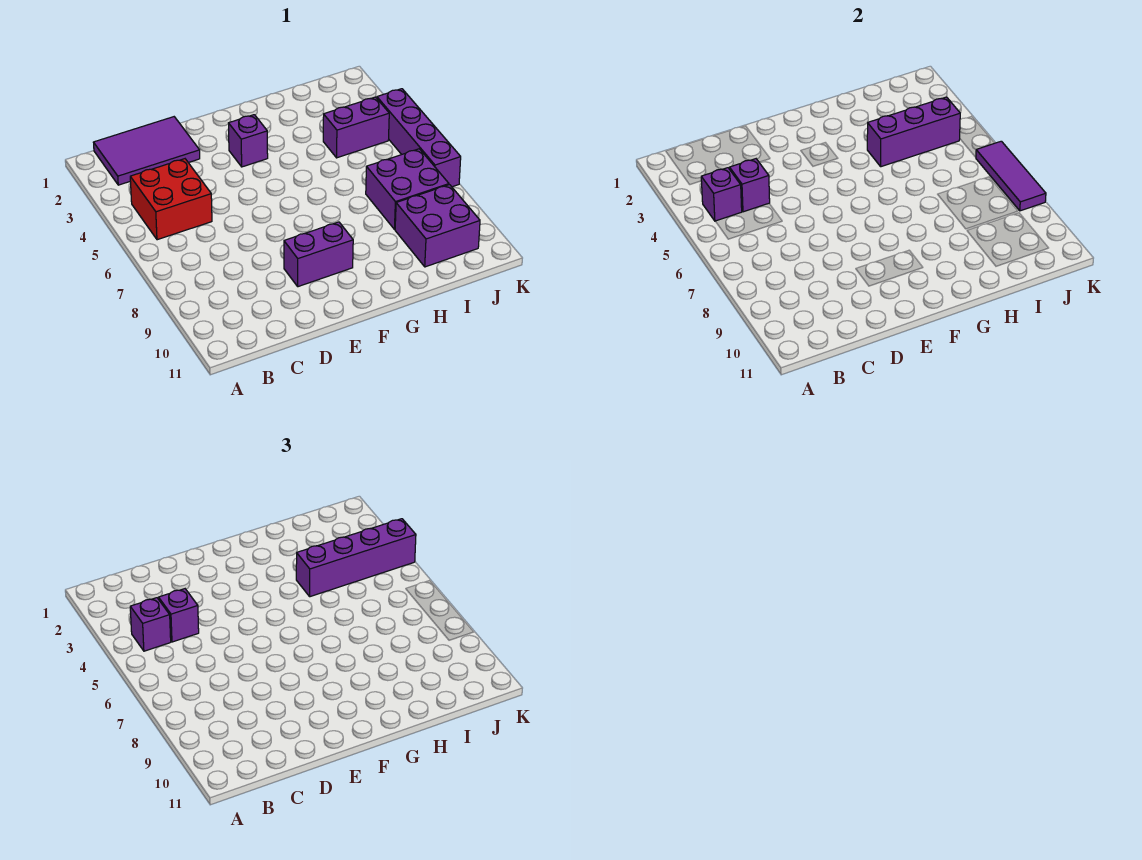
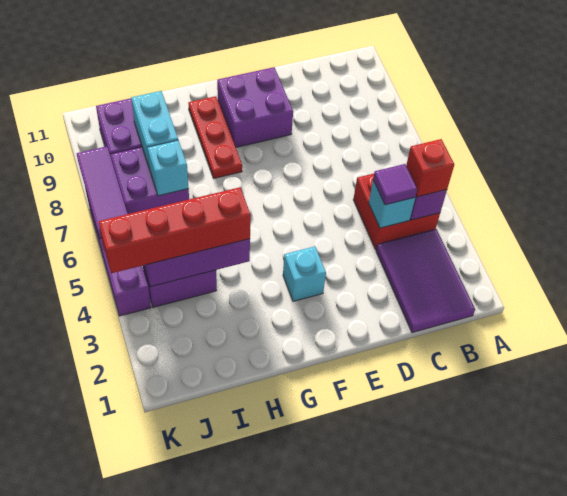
purple 2x3 tile [94,117,200,185] -> purple 2x3 tile turned to [376,229,475,333]
purple 1x1 brick [130,598,171,651] -> red 1x1 brick [406,139,454,197]
purple 1x1 brick [730,159,770,212] -> cyan 1x1 brick [369,180,415,228]
purple 1x1 brick [159,589,199,642] -> purple 1x1 tile [373,164,417,205]
purple 1x2 brick [284,222,353,287] -> purple 2x2 brick [217,67,293,147]
purple 1x1 brick [229,115,268,167] -> cyan 1x1 brick [283,246,326,301]
none -> red 1x3 plate [188,96,242,178]
purple 1x4 brick [296,519,416,597] -> red 1x4 brick [99,187,251,273]
none -> cyan 1x1 brick [147,140,189,196]
none -> cyan 1x2 brick [131,91,178,169]

